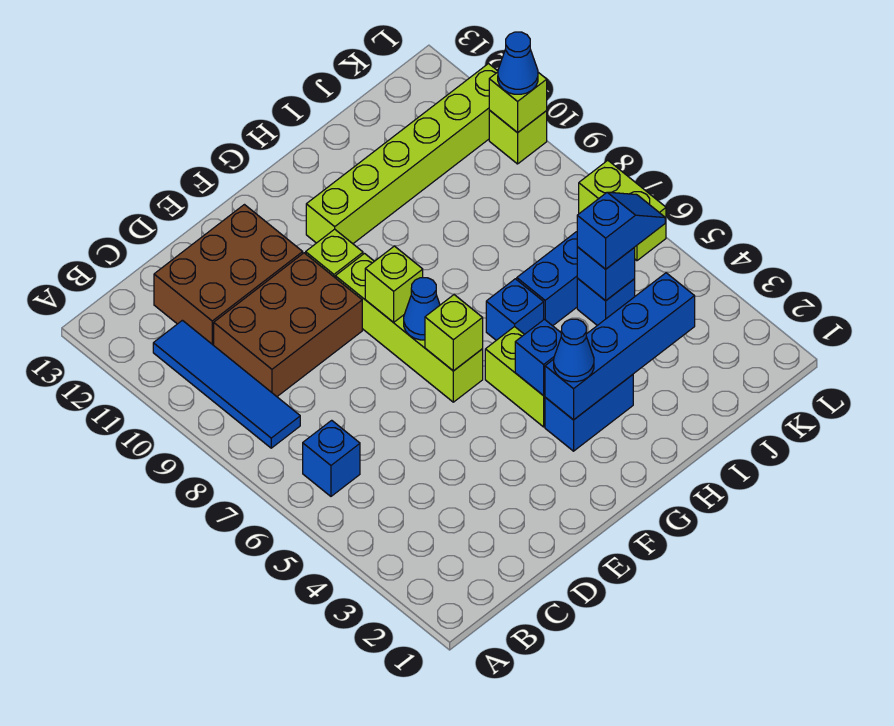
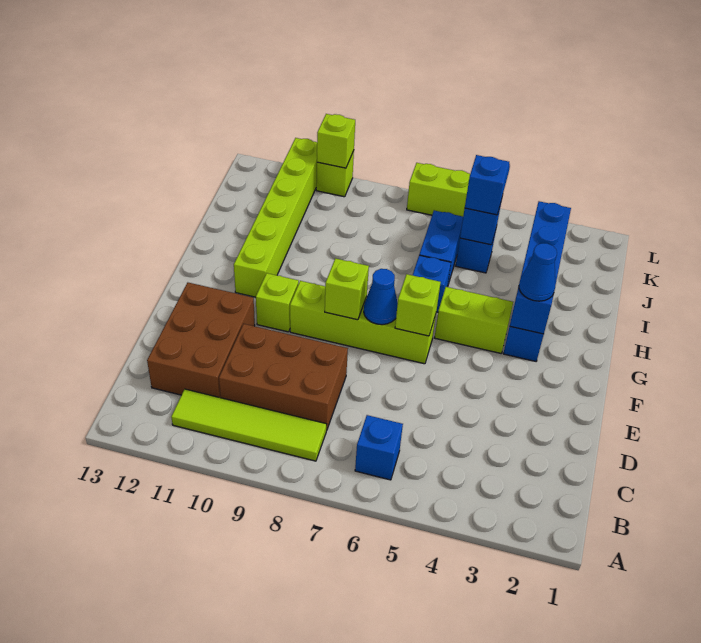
blue 1x4 tile [153,320,300,448] -> lime 1x4 tile [171,389,327,461]
brown 2x3 brick [214,253,362,396] -> brown 2x3 brick turned to [219,324,348,431]
blue 1x1 brick [515,319,561,396] -> none
blue 1x1 cone [498,32,538,94] -> none

